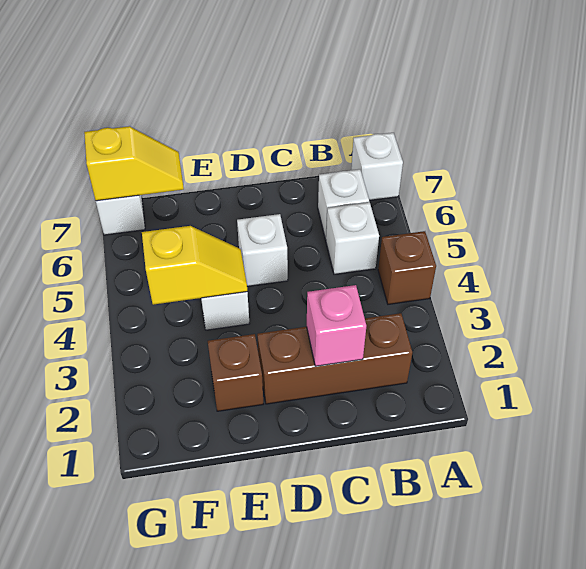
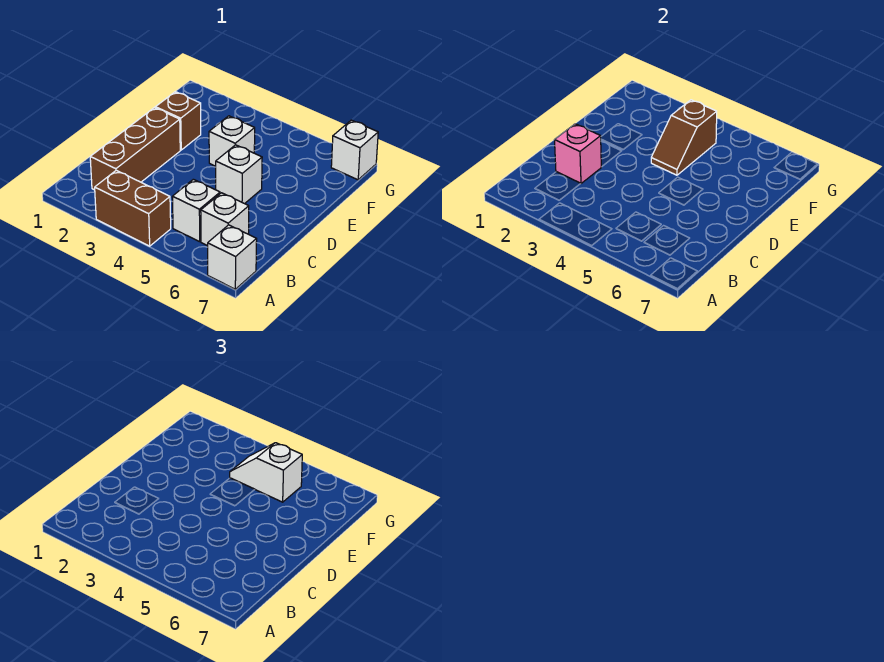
brown 1x1 brick [378,231,436,304] -> brown 1x2 brick [95,170,171,246]
yellow 1x2 slope [142,226,247,305] -> brown 1x2 slope [651,100,717,175]
none -> white 1x2 slope [230,443,302,502]
yellow 1x2 slope [84,126,184,201] -> none

